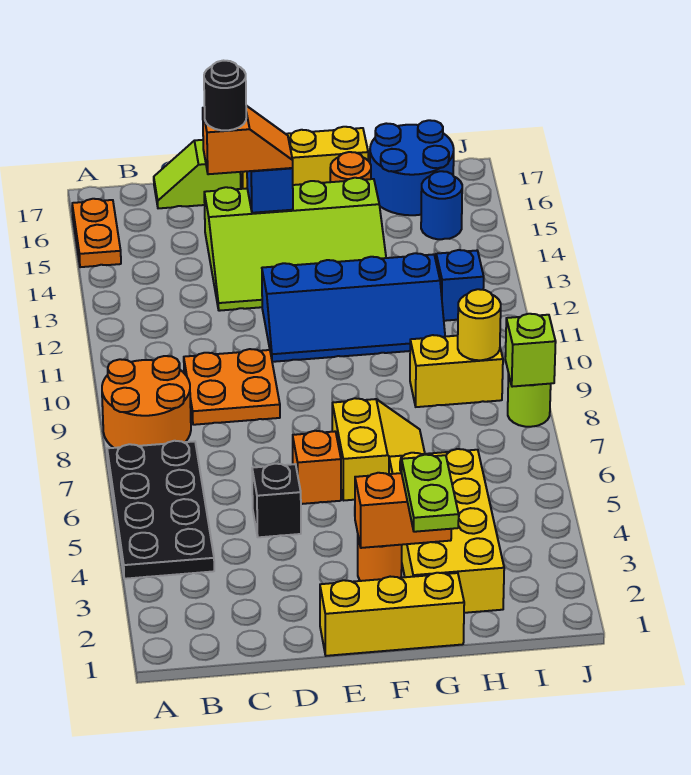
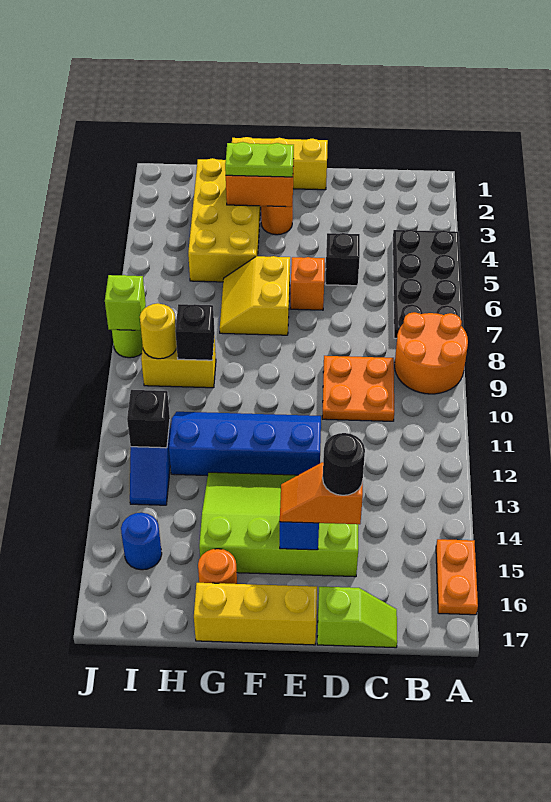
lime 1x2 plate [402,455,459,532] -> lime 1x2 plate turned to [225,142,294,177]
none -> black 1x1 brick [175,304,215,360]
blue 2x2 round brick [370,120,454,215] -> none
none -> black 1x1 brick [127,390,170,448]

